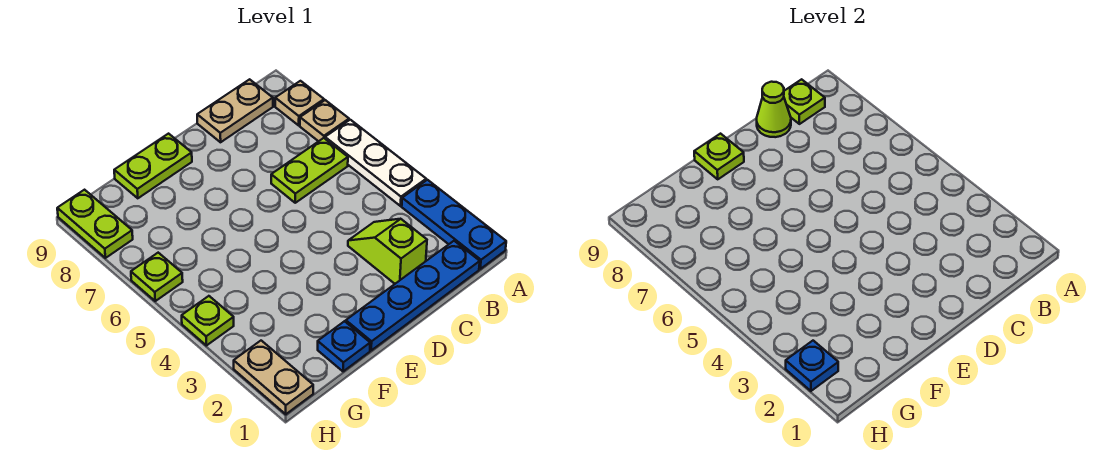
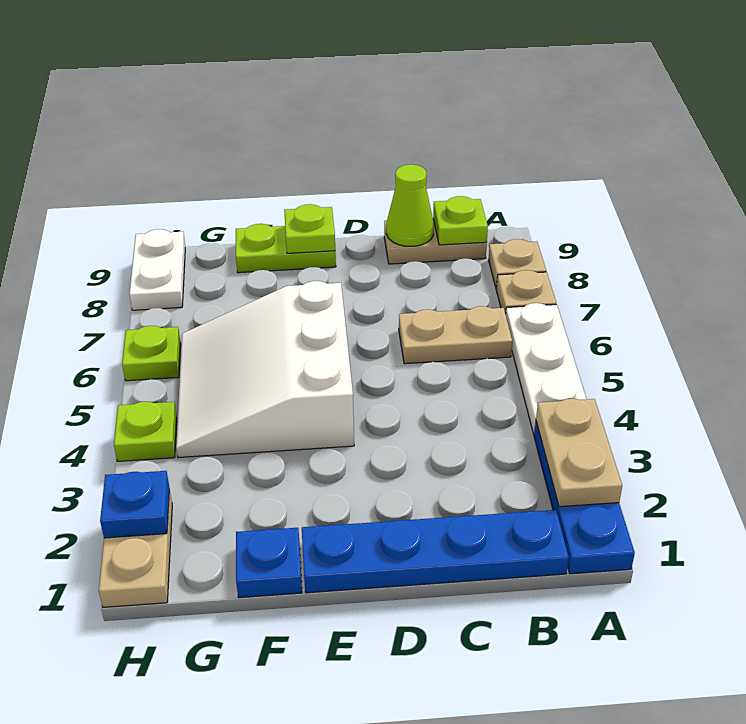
none -> tan 1x2 plate [536,399,622,507]
lime 1x2 plate [271,138,348,203] -> tan 1x2 plate [399,306,512,364]
lime 1x2 slope [348,219,427,284] -> none
none -> white 3x3 slope [176,281,354,458]
lime 1x2 plate [57,190,133,258] -> white 1x2 plate [129,229,185,310]

